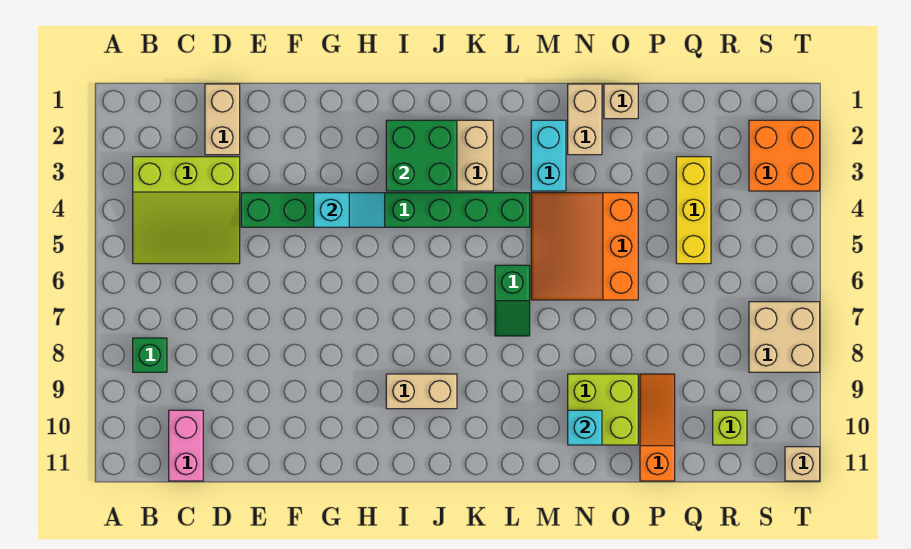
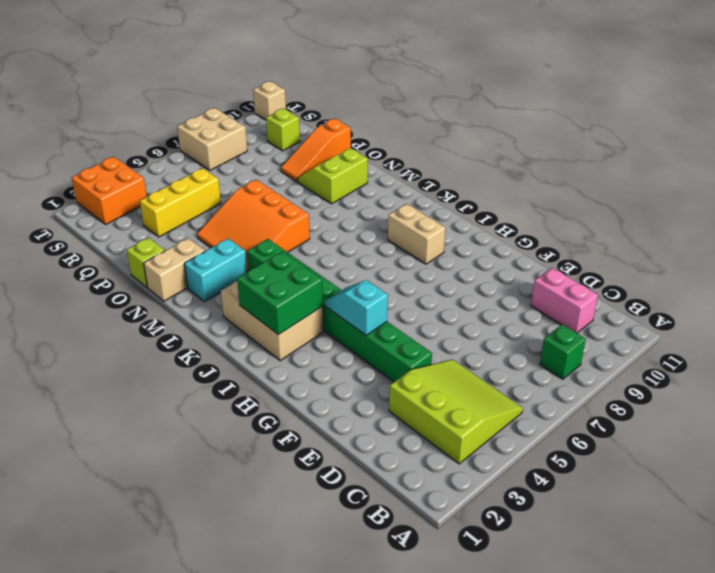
pink 1x2 brick [169,410,203,481] -> pink 1x2 brick turned to [531,268,598,333]
tan 1x2 brick [205,84,240,155] -> none
green 1x2 slope [495,265,530,336] -> none
orange 3x3 slope [531,193,638,300] -> orange 3x3 slope turned to [197,180,310,272]
lime 2x2 brick [568,374,638,445] -> lime 2x2 slope [298,148,368,204]
cyan 1x1 brick [568,410,602,445] -> none
tan 1x1 brick [604,84,638,119] -> lime 1x1 brick [127,238,165,287]

